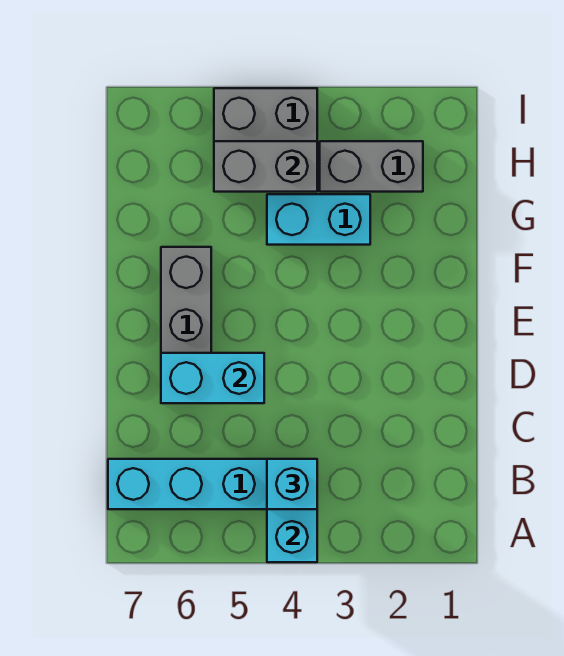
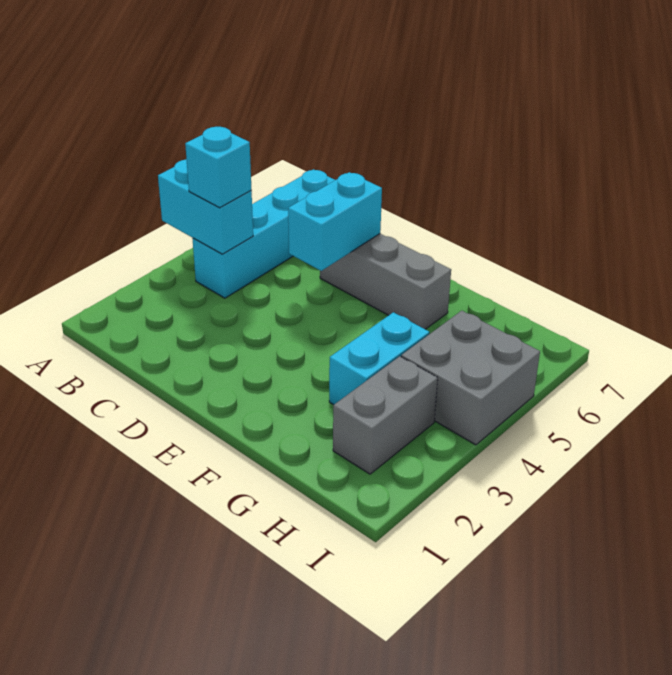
grey 1x2 brick [214,141,317,192] -> none

